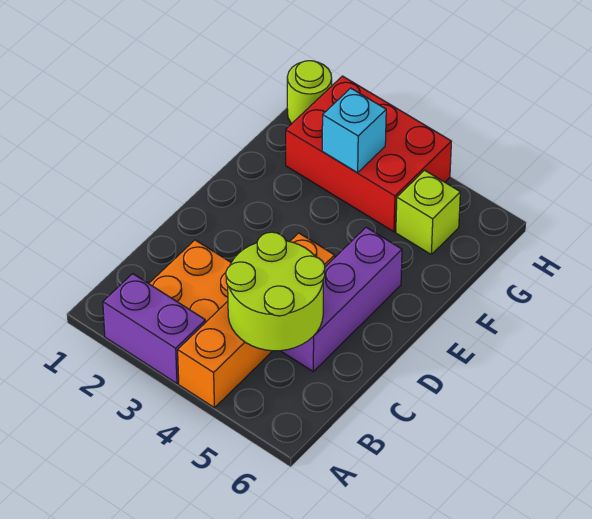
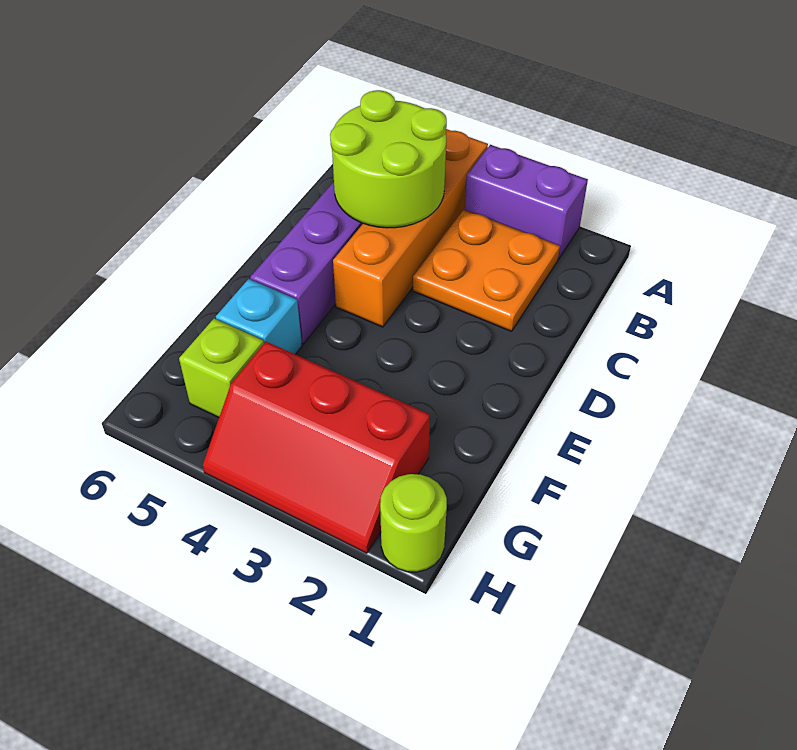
red 2x3 brick [286,76,451,232] -> red 2x3 slope [203,342,430,553]
cyan 1x1 brick [322,88,386,173] -> cyan 1x1 brick moved to [216,279,302,354]

